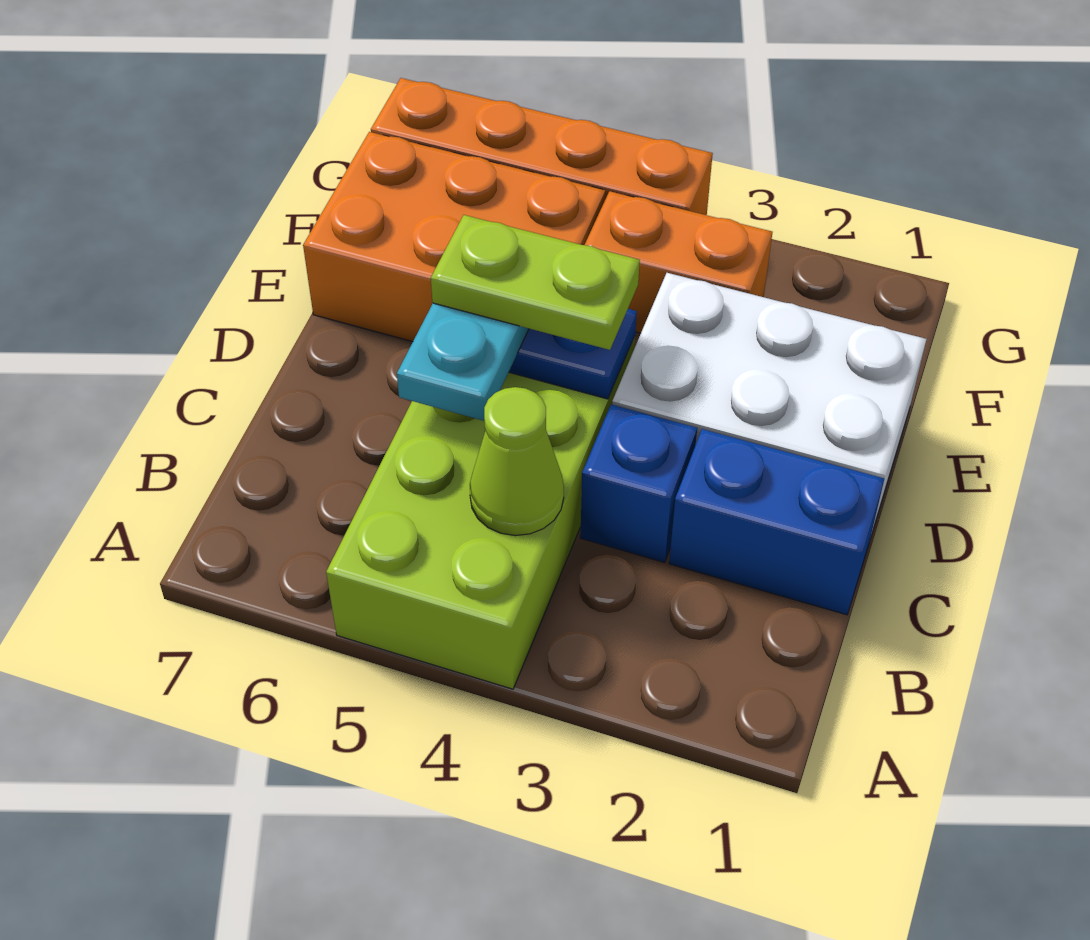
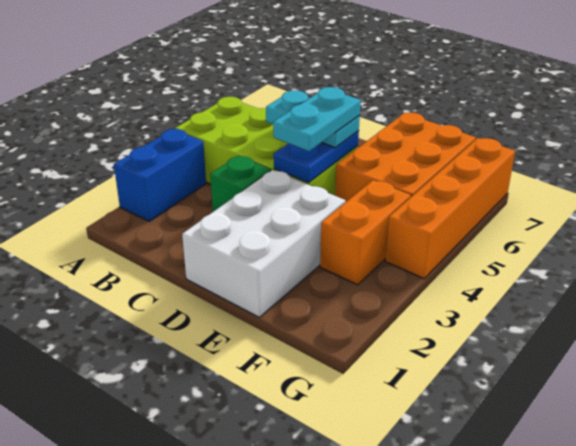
lime 1x1 cone [470,387,564,535] -> none
blue 1x2 brick [669,429,884,615] -> blue 1x2 brick moved to [114,129,206,221]
blue 1x1 brick [580,405,697,563] -> green 1x1 brick [210,156,271,212]
lime 1x2 plate [431,215,640,350] -> cyan 1x2 plate [273,87,361,151]

